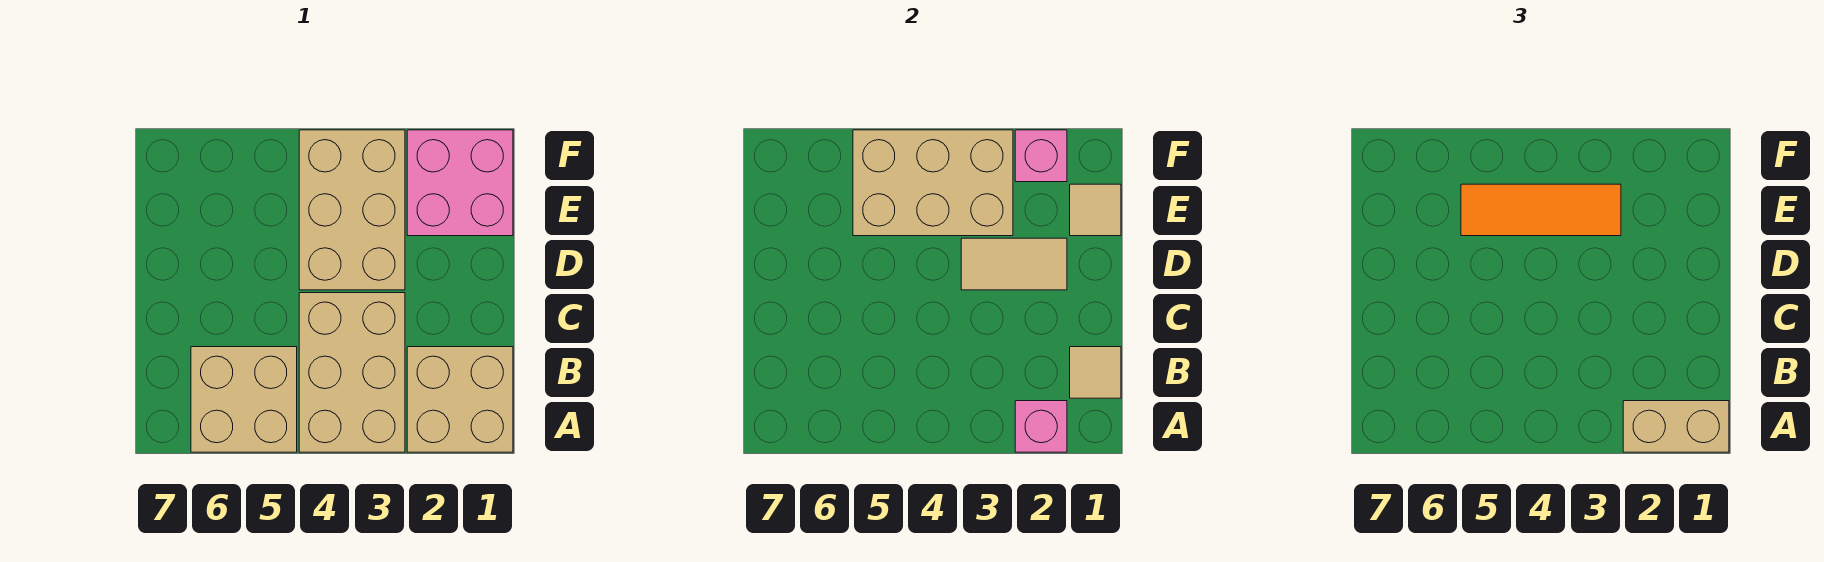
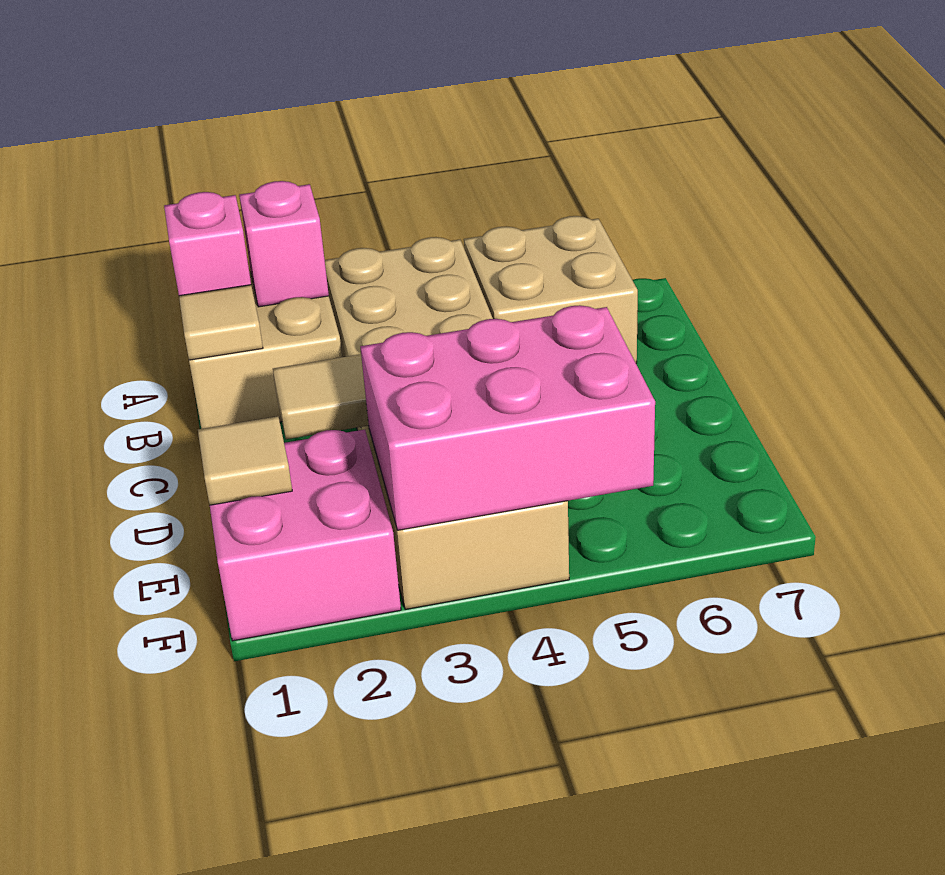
tan 1x2 brick [1623,401,1729,452] -> none
tan 2x3 brick [853,130,1013,236] -> pink 2x3 brick [360,305,655,530]
orange 1x3 tile [1461,184,1621,236] -> none
pink 1x1 brick [1015,130,1067,182] -> pink 1x1 brick moved to [164,192,251,296]

